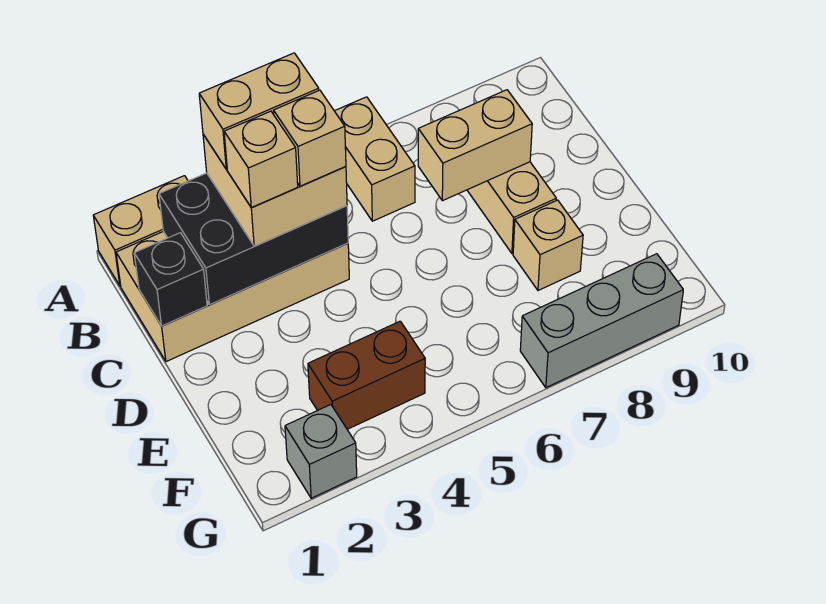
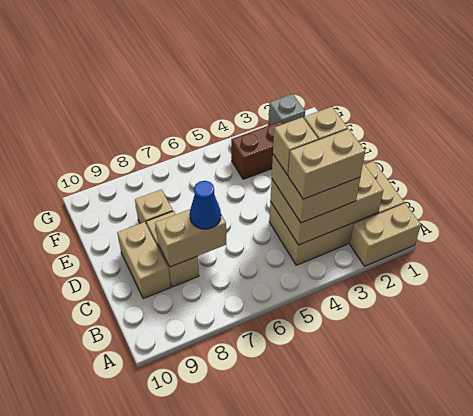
tan 1x2 brick [335,97,415,221] -> tan 1x2 brick moved to [117,222,171,299]
black 2x3 brick [159,173,348,305] -> tan 2x3 brick [270,163,383,245]
black 1x1 brick [134,233,207,326] -> none
none -> blue 1x1 cone [190,181,221,229]
grey 1x3 brick [520,254,683,388] -> none

